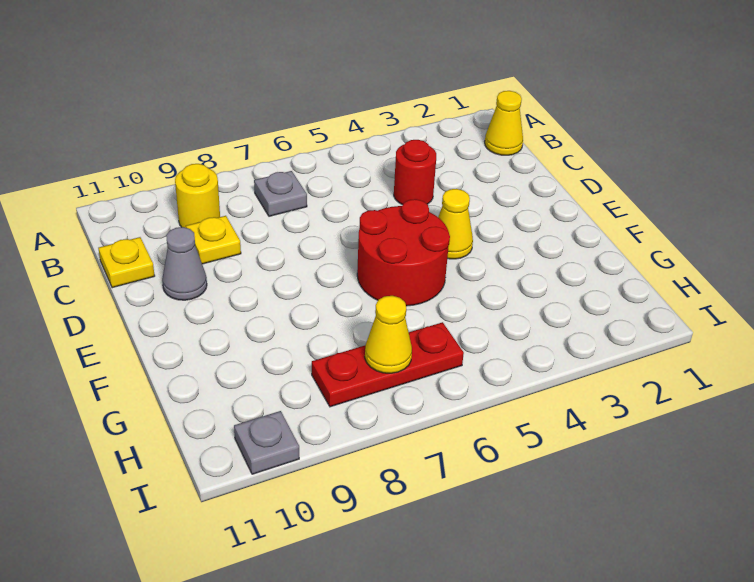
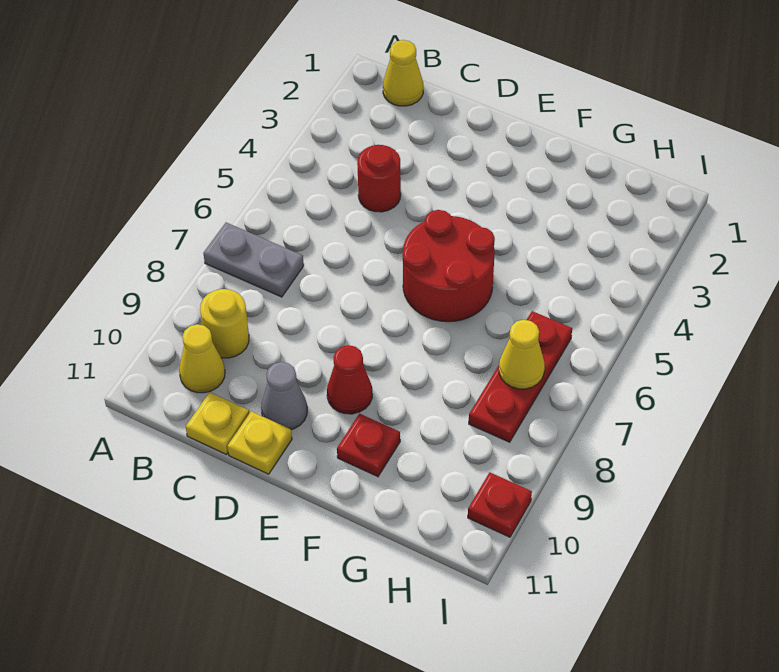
grey 1x1 plate [254,171,307,216] -> grey 1x2 plate [203,223,304,297]
yellow 1x1 plate [186,216,241,264] -> yellow 1x1 plate moved to [227,411,292,474]
yellow 1x1 cone [438,189,473,259] -> yellow 1x1 cone moved to [179,324,225,393]
none -> red 1x1 cone [327,345,372,414]
none -> red 1x1 plate [337,414,400,477]
grey 1x1 plate [234,411,299,474] -> red 1x1 plate [468,472,532,537]

